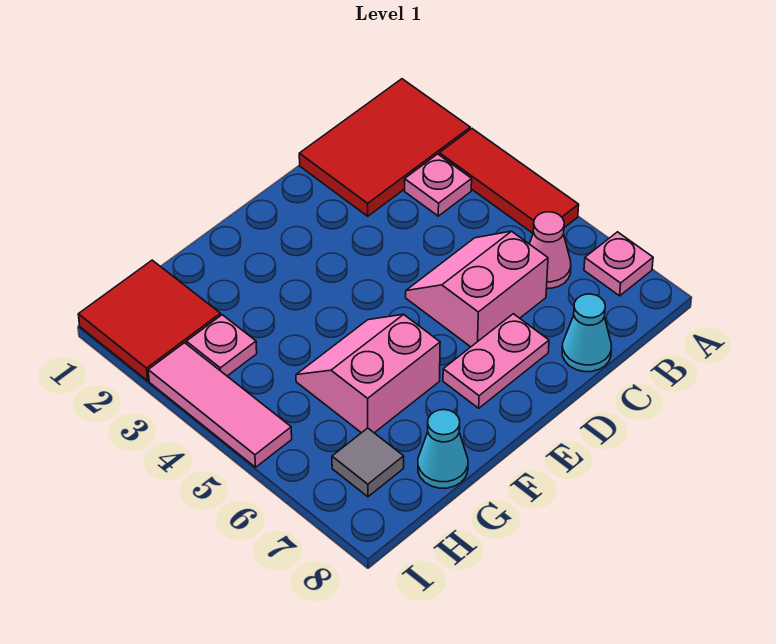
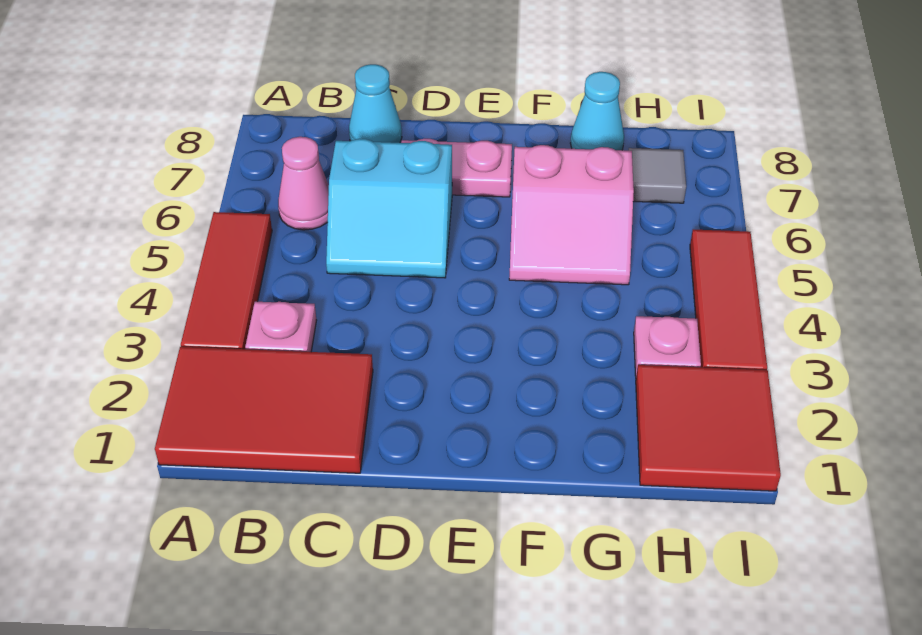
pink 1x1 plate [584,232,653,296] -> none
pink 2x2 slope [406,231,548,347] -> cyan 2x2 slope [326,139,452,278]
pink 1x3 tile [148,343,292,467] -> red 1x3 tile [690,229,767,370]

